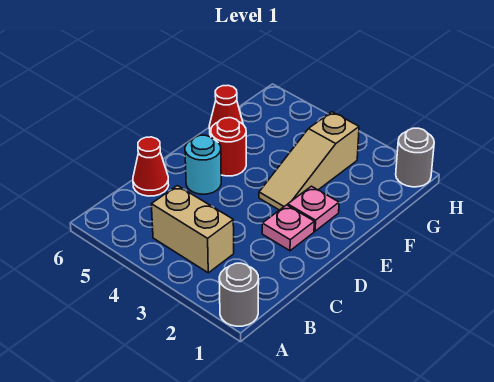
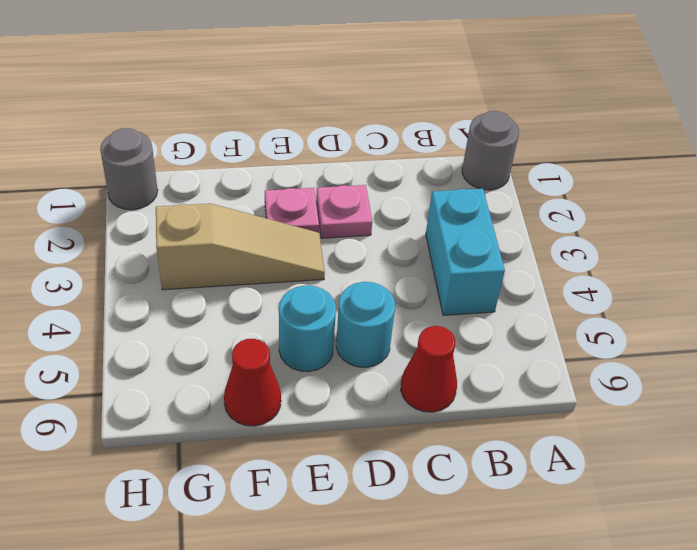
tan 1x2 brick [151,186,234,273] -> cyan 1x2 brick [426,189,505,315]
red 1x1 round brick [211,118,246,176] -> cyan 1x1 round brick [279,286,336,372]

